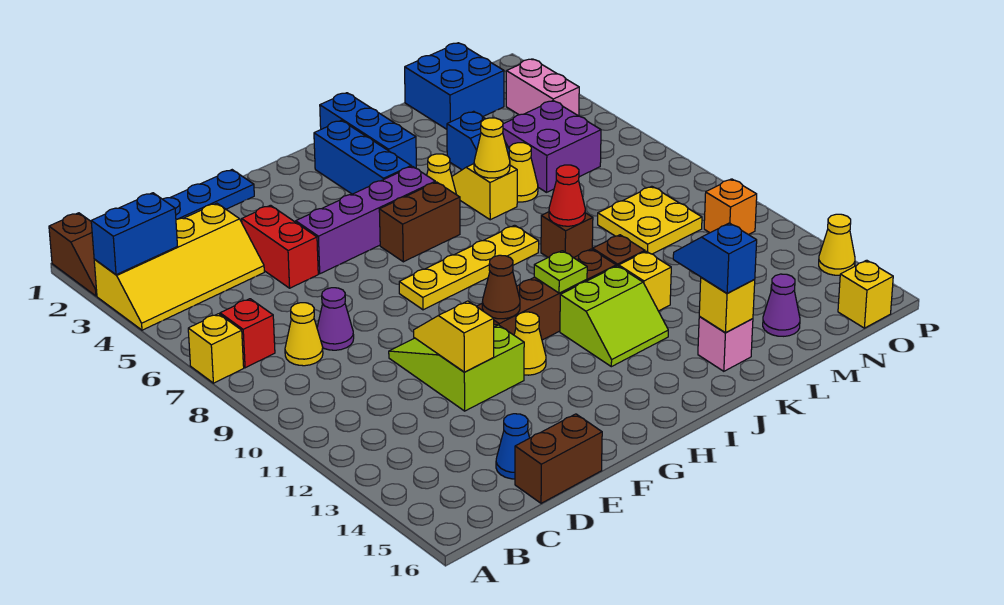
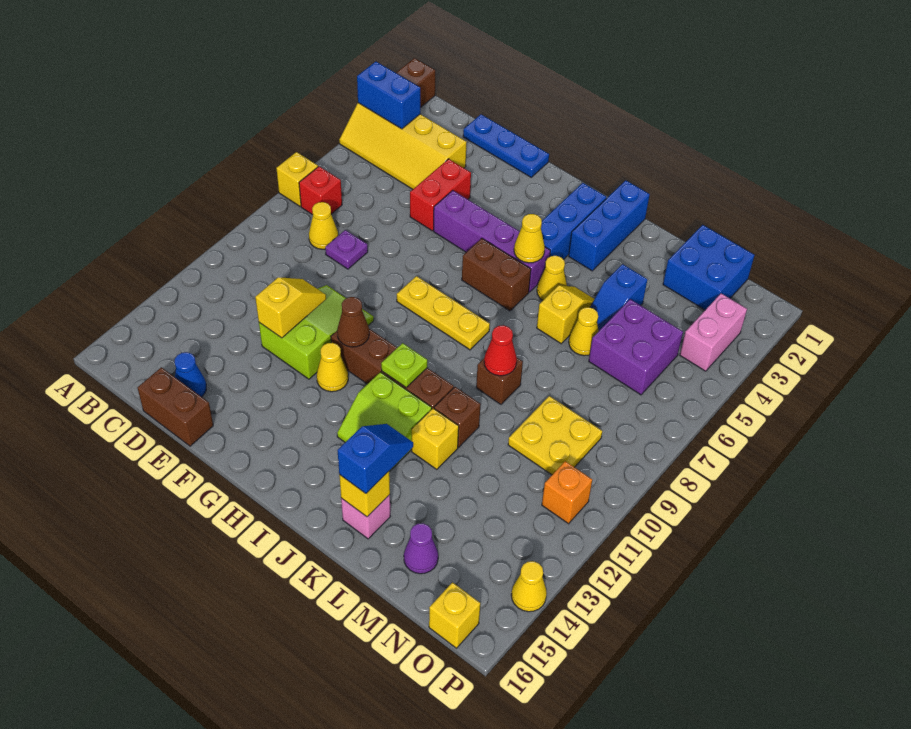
purple 1x1 cone [317,288,354,350] -> purple 1x1 plate [325,230,368,269]
yellow 1x4 plate [399,225,539,310] -> yellow 1x3 plate [397,276,490,350]
yellow 1x1 cone [474,118,510,178] -> yellow 1x1 cone moved to [514,214,545,263]

